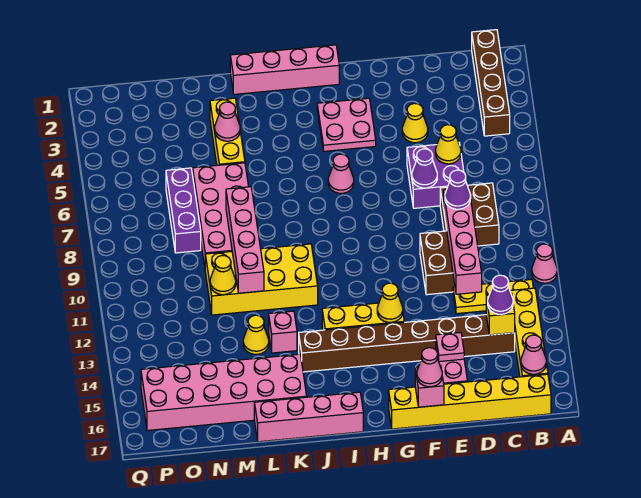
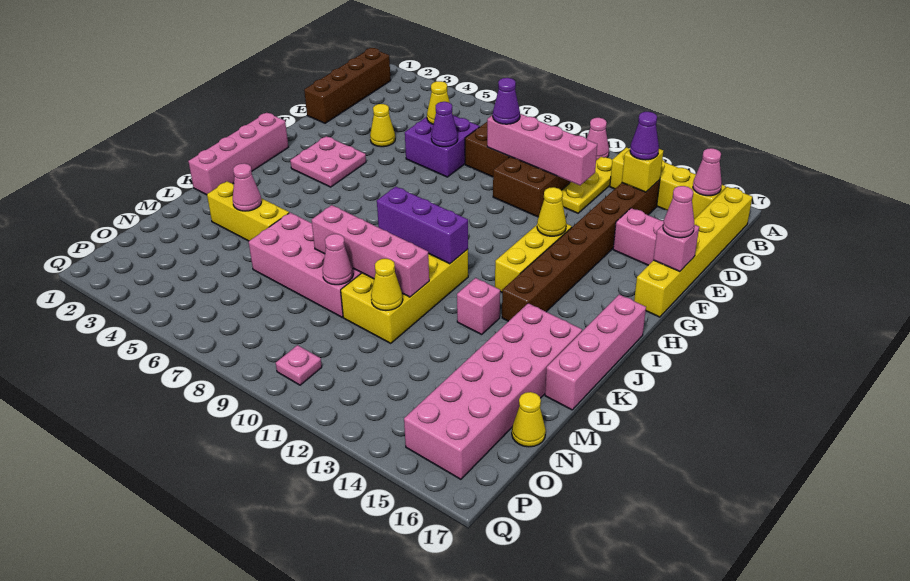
brown 1x4 brick [472,30,510,136] -> brown 1x4 brick turned to [304,48,391,123]
pink 1x1 plate [436,333,464,362] -> pink 1x1 plate moved to [276,345,322,385]
pink 1x1 cone [328,154,354,193] -> pink 1x1 cone moved to [323,234,353,285]
yellow 1x1 cone [243,315,269,354] -> yellow 1x1 cone moved to [512,392,546,447]
purple 1x3 brick [166,168,201,253] -> purple 1x3 brick moved to [377,187,468,264]

